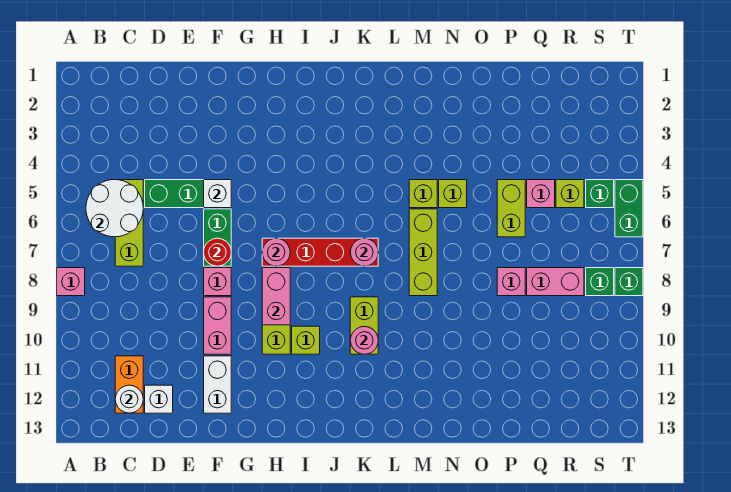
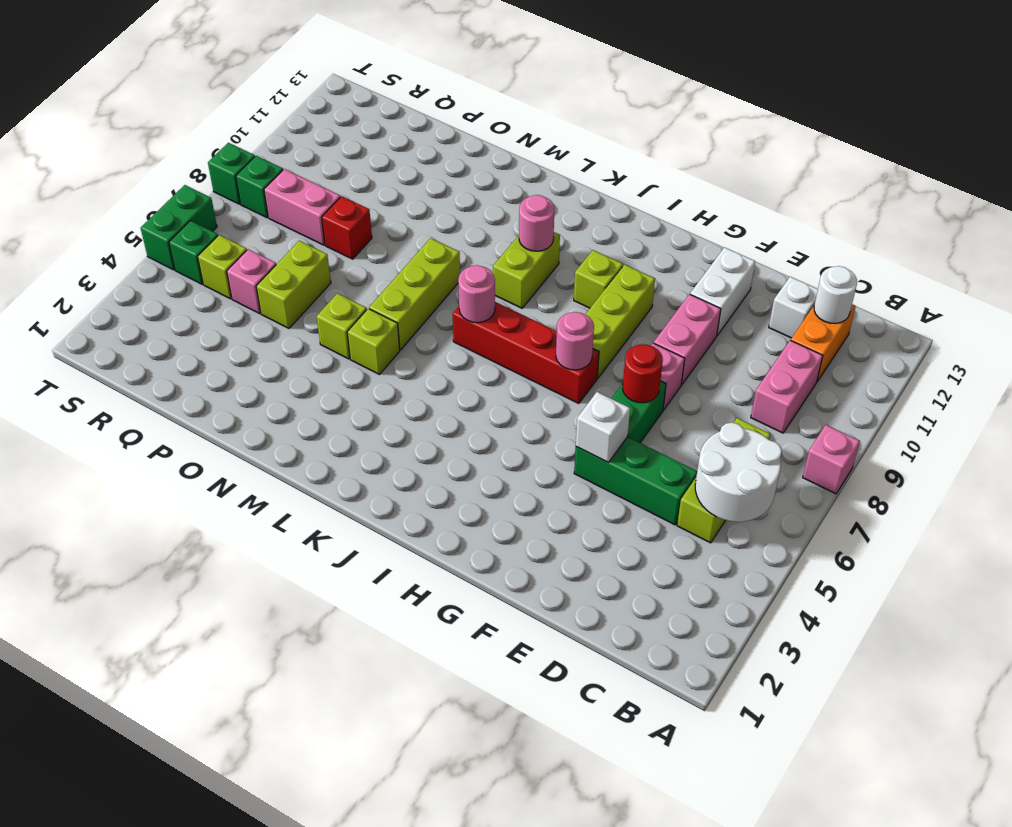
pink 1x2 brick [262,268,290,325] -> pink 1x2 brick moved to [751,340,823,433]
pink 1x1 brick [497,268,525,296] -> red 1x1 brick [322,196,372,259]

